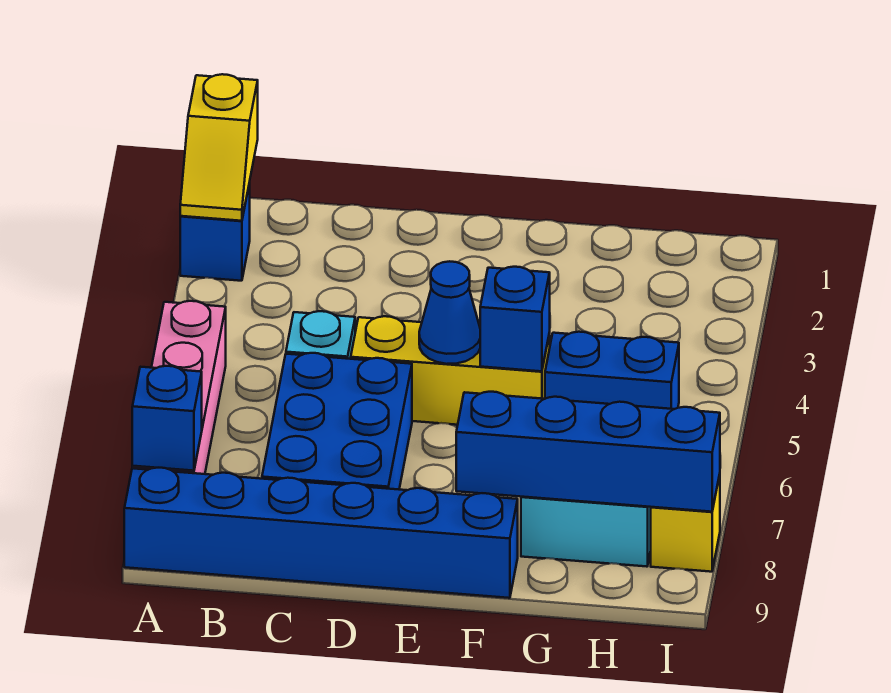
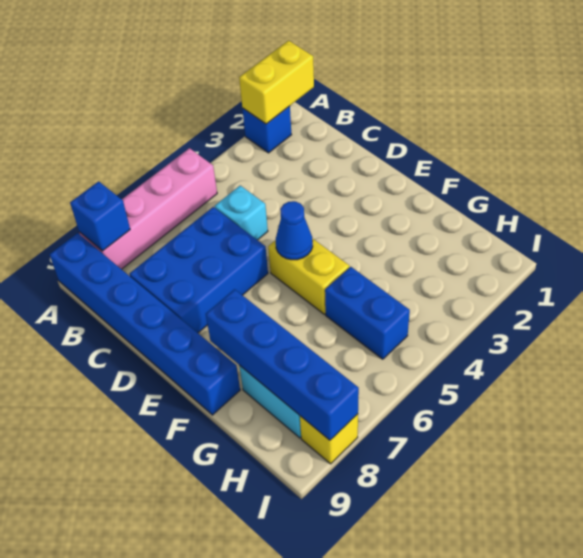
yellow 1x2 slope [180,74,258,221] -> yellow 1x2 brick [239,41,314,124]
yellow 1x3 brick [351,316,550,425] -> yellow 1x2 brick [268,238,349,314]
blue 1x1 brick [480,267,550,371] -> none

